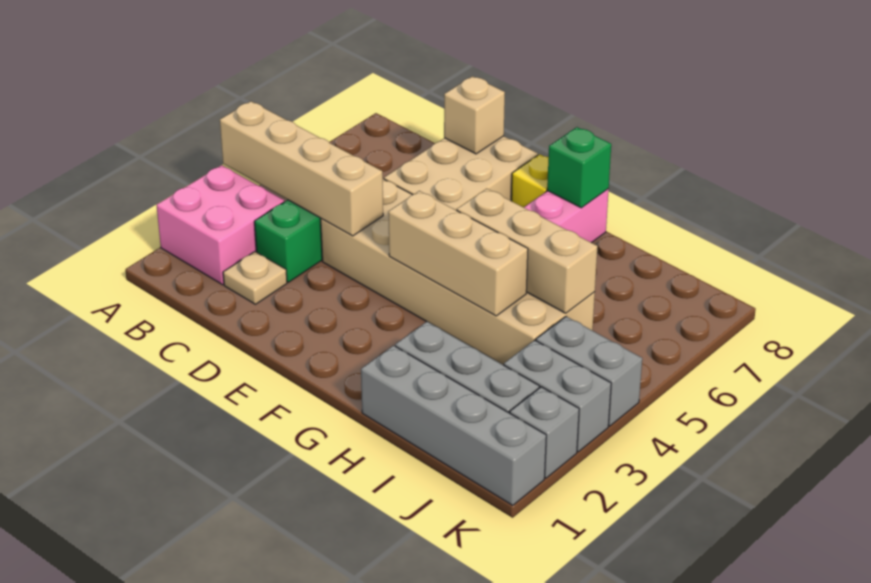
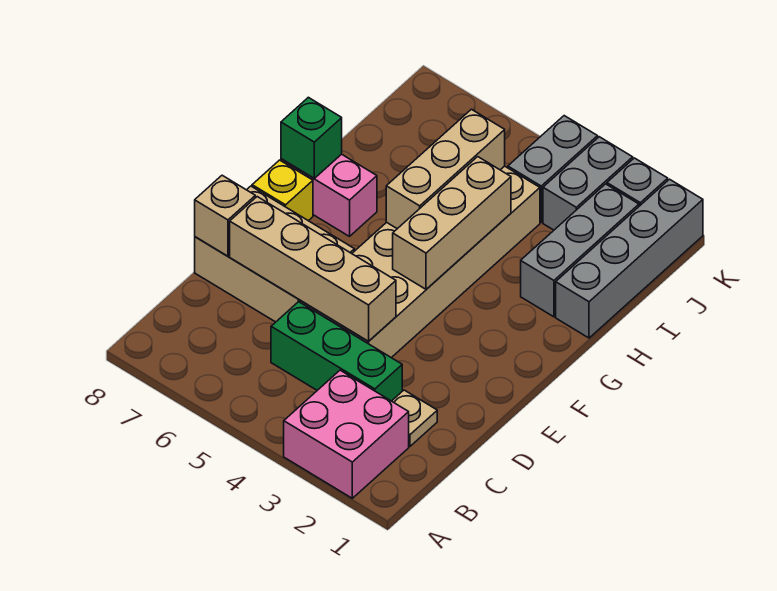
tan 1x4 brick [220,101,383,236] -> tan 1x4 brick turned to [230,197,396,341]

